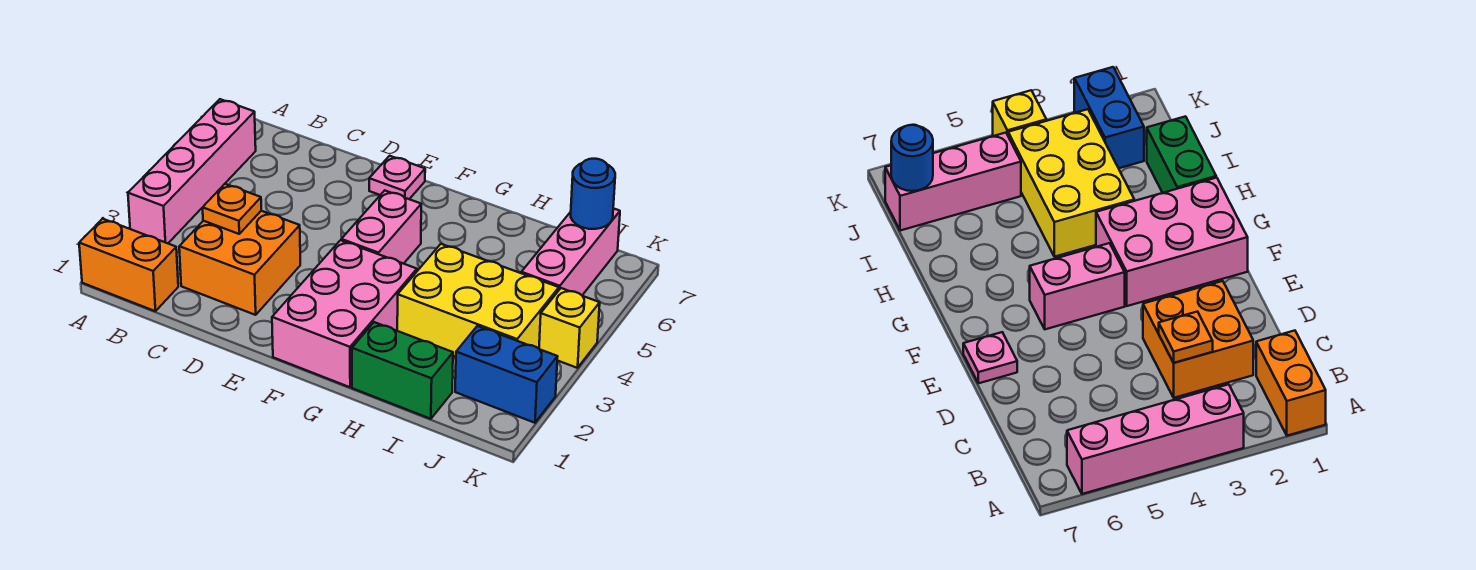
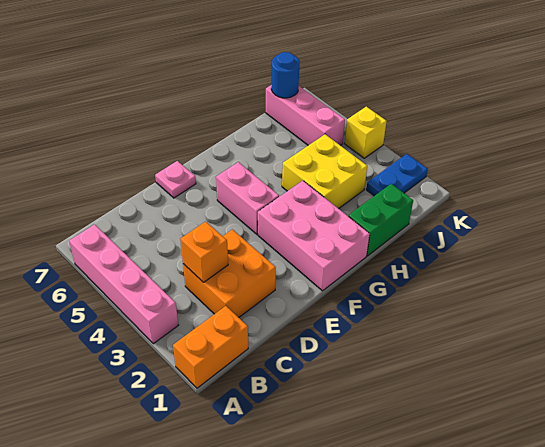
orange 1x1 plate [203,184,261,234] -> orange 1x1 brick [180,221,228,282]
yellow 2x3 brick [397,244,559,357] -> yellow 2x2 brick [282,134,367,209]
blue 1x2 brick [455,326,558,423] -> blue 1x2 plate [366,154,428,196]

